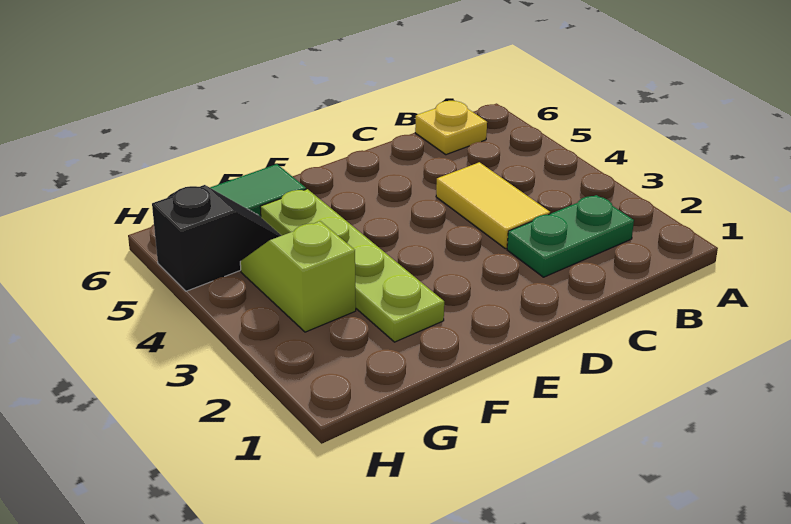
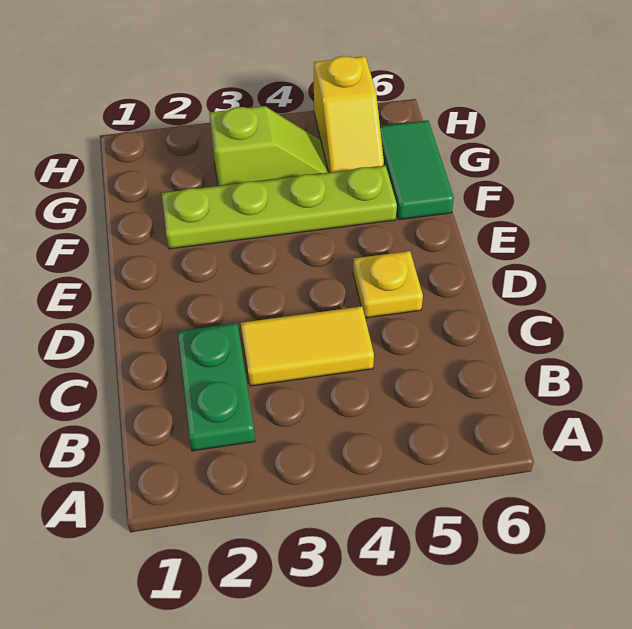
yellow 1x1 plate [415,101,487,155] -> yellow 1x1 plate moved to [353,251,423,318]
black 1x2 slope [152,185,282,291] -> yellow 1x2 slope [314,56,384,172]

